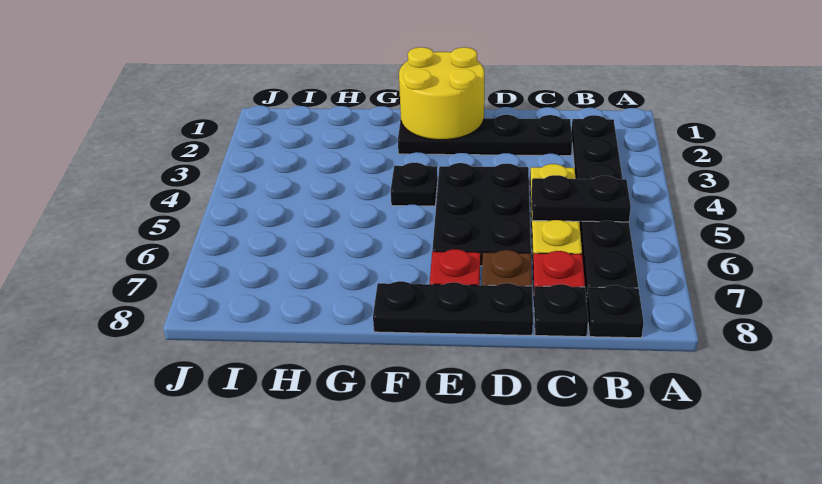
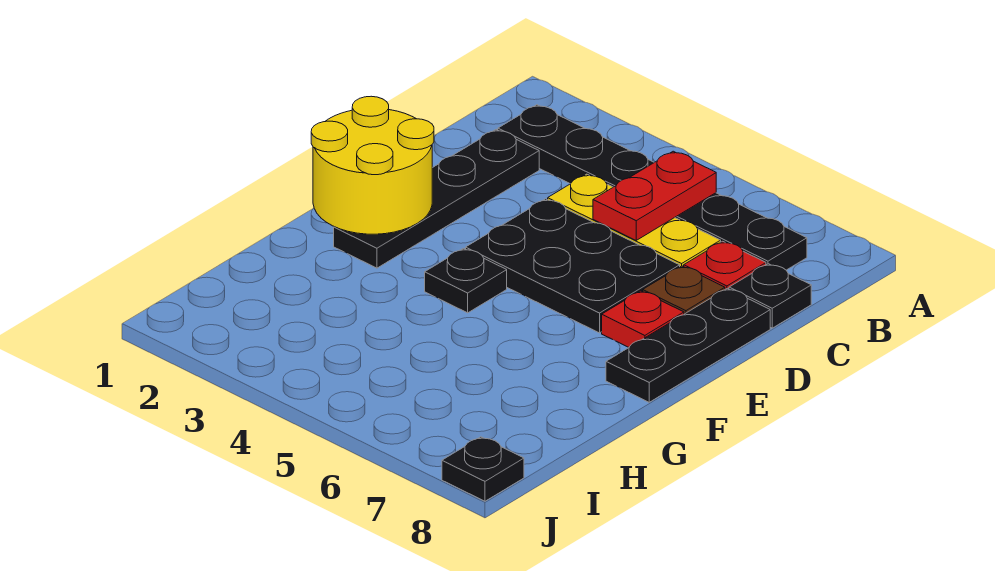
black 1x2 plate [532,175,631,222] -> red 1x2 plate [593,151,716,240]
black 1x1 plate [586,285,644,338] -> black 1x1 plate moved to [442,437,524,501]

